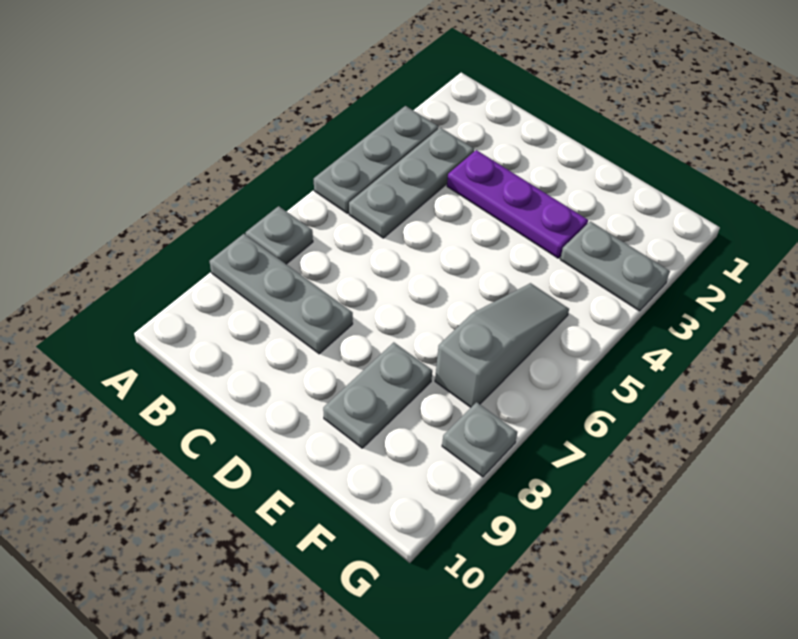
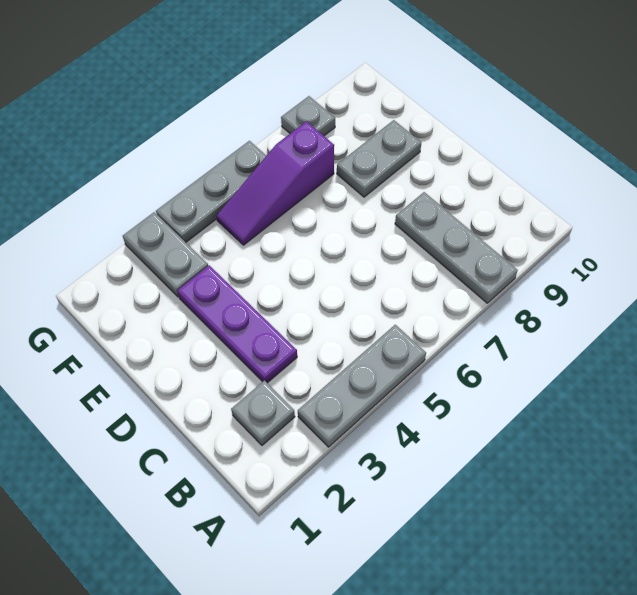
grey 1x1 plate [246,206,313,264] -> grey 1x1 plate moved to [231,381,295,445]
grey 1x3 plate [349,128,474,238] -> grey 1x3 plate moved to [156,141,266,242]
grey 1x3 slope [435,283,569,407] -> purple 1x3 slope [216,121,334,245]

